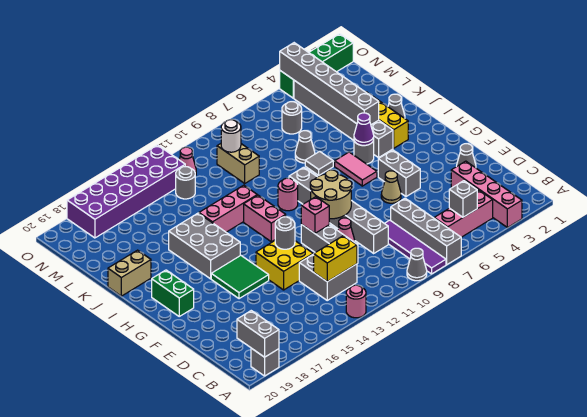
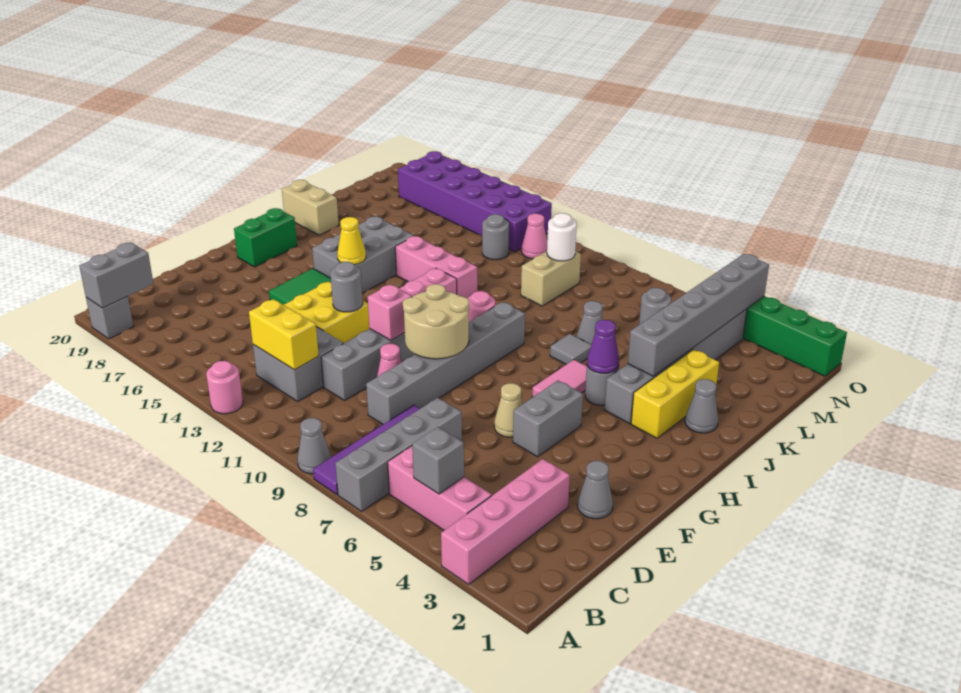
none -> yellow 1x1 cone [337,217,366,265]

